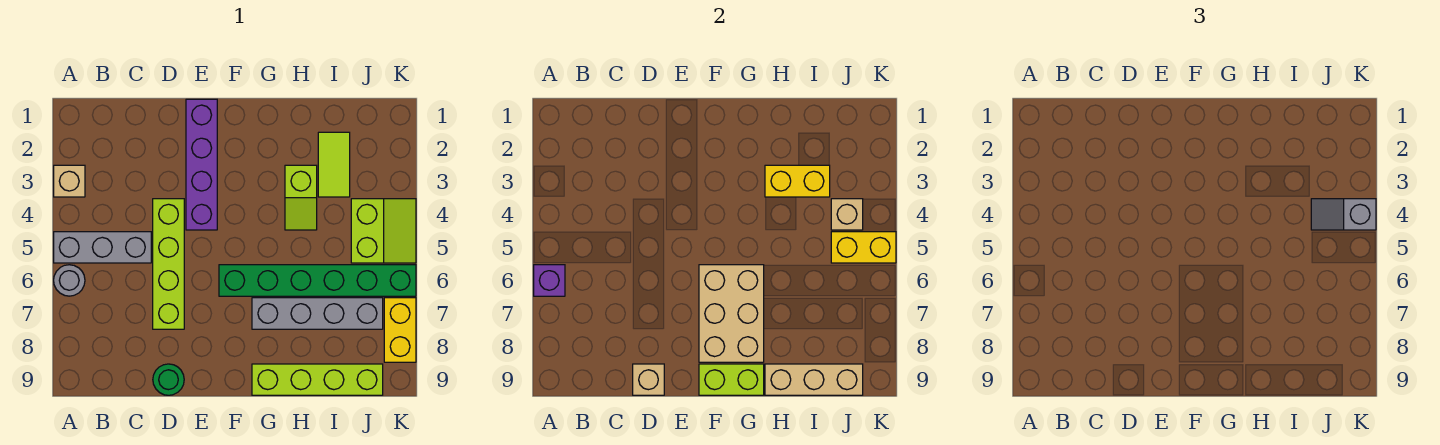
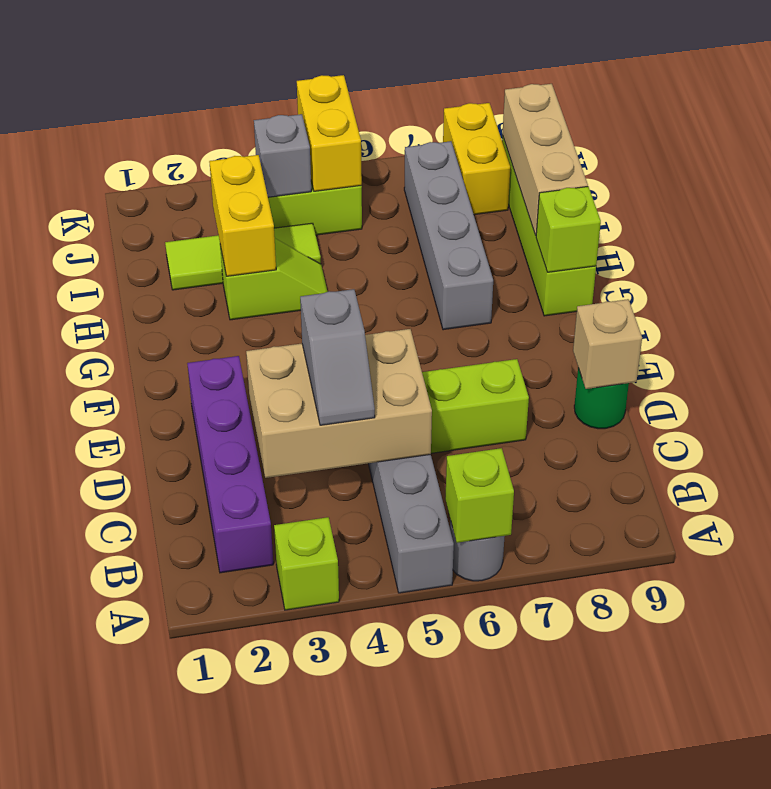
tan 1x1 brick [54,165,85,197] -> lime 1x1 brick [274,517,339,610]
purple 1x1 brick [534,265,565,296] -> lime 1x1 brick [445,448,514,543]
purple 1x4 brick [186,99,217,230] -> purple 1x4 brick turned to [187,356,273,573]
green 1x6 brick [219,265,416,296] -> none
tan 2x3 brick [699,265,764,362] -> tan 2x3 brick moved to [246,329,432,478]
lime 1x2 brick [699,364,764,395] -> lime 1x1 brick [536,187,601,272]
lime 1x2 tile [318,132,350,197] -> lime 1x3 tile [165,223,321,290]
tan 1x1 brick [831,199,863,230] -> grey 1x1 brick [254,114,311,197]
grey 1x2 slope [1311,199,1376,230] -> grey 1x2 slope moved to [300,289,375,425]
yellow 1x2 brick [384,298,416,362] -> yellow 1x2 brick turned to [443,103,510,215]

